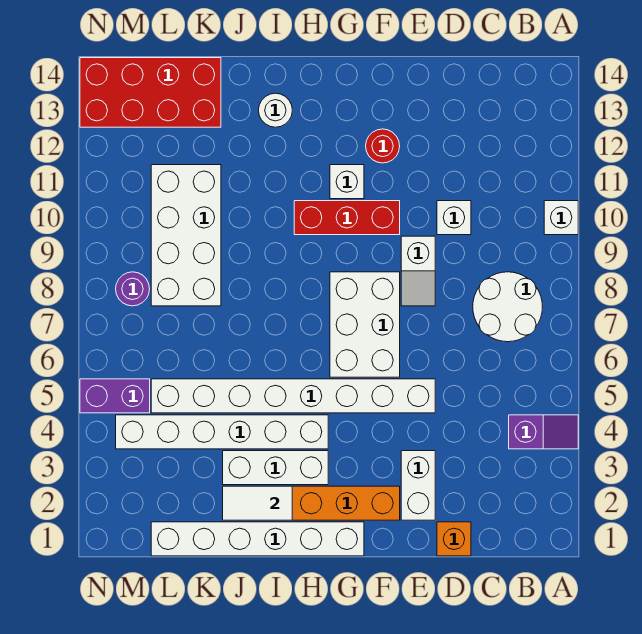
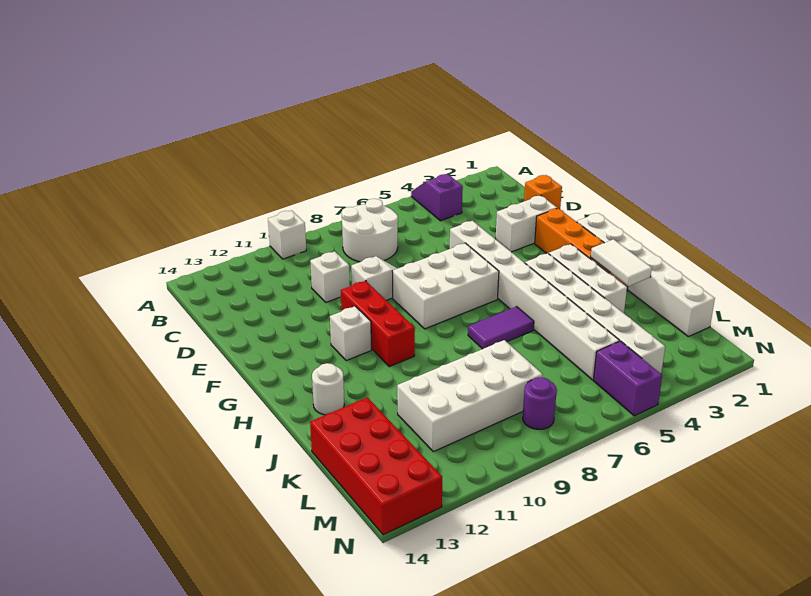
red 1x1 round brick [366,129,400,163] -> none
none -> purple 1x2 tile [468,307,534,349]

